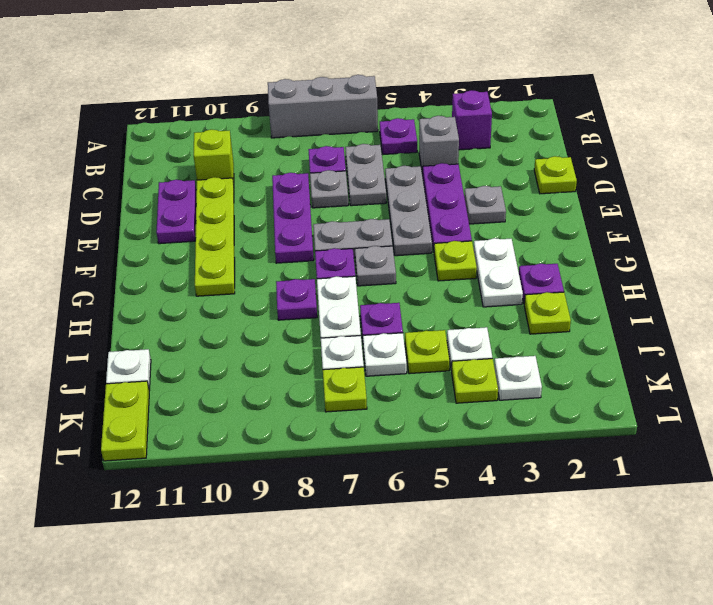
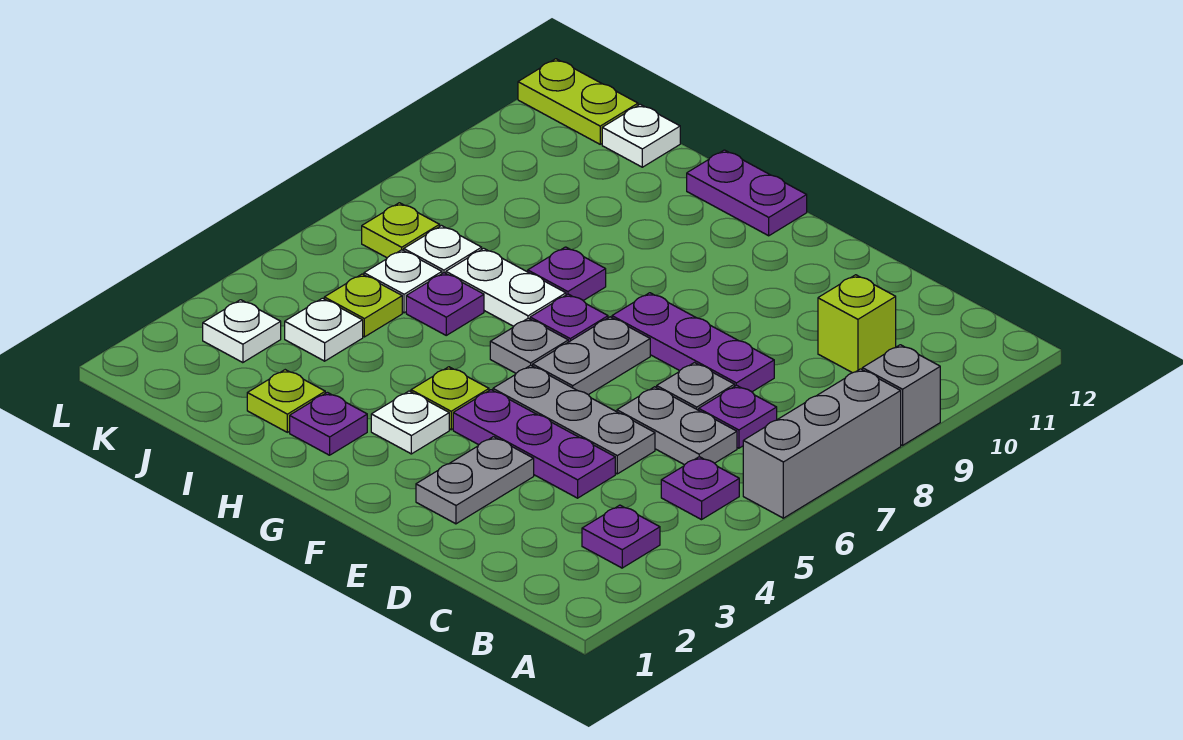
purple 1x1 brick [452,90,492,150] -> purple 1x1 plate [582,505,660,568]
grey 1x1 brick [419,116,459,176] -> grey 1x1 brick moved to [862,345,940,445]
lime 1x1 plate [534,156,577,194] -> none
lime 1x4 plate [195,177,235,296] -> none
purple 1x2 plate [156,180,196,244] -> purple 1x2 plate moved to [687,150,807,236]
grey 1x1 plate [464,186,506,224] -> grey 1x2 plate [416,437,534,524]
white 1x2 plate [474,238,523,307] -> white 1x1 plate [371,391,449,454]
lime 1x1 plate [452,359,498,403] -> none

